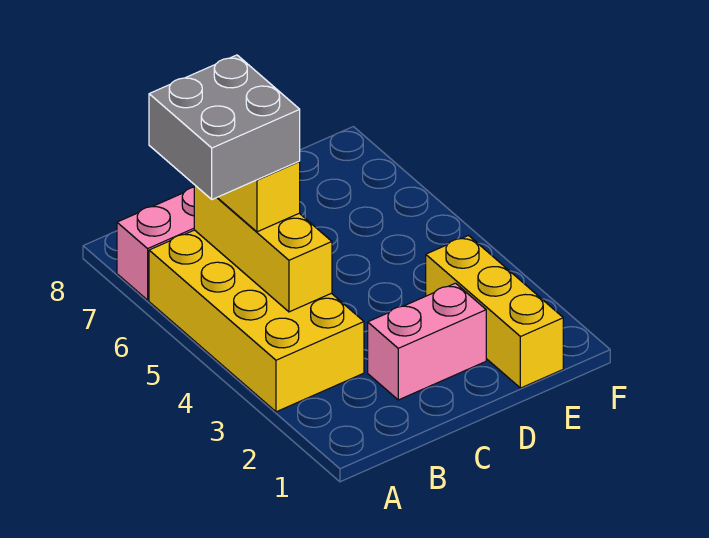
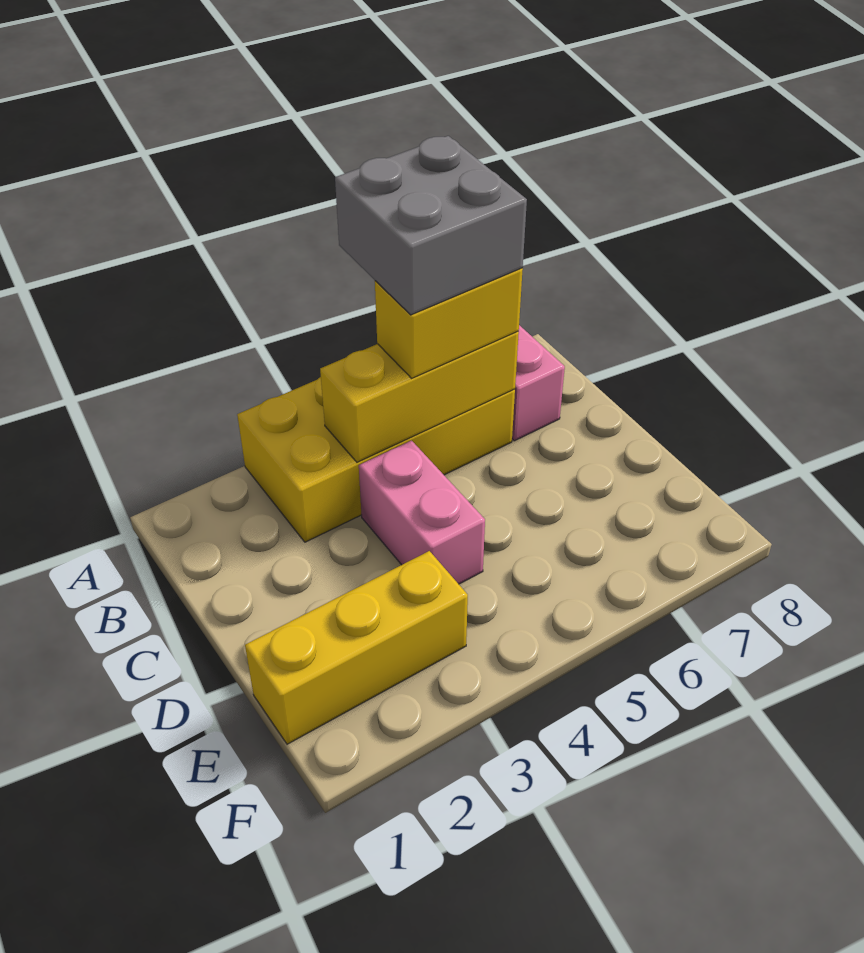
pink 1x2 brick [368,283,486,400] -> pink 1x2 brick moved to [359,441,485,584]

